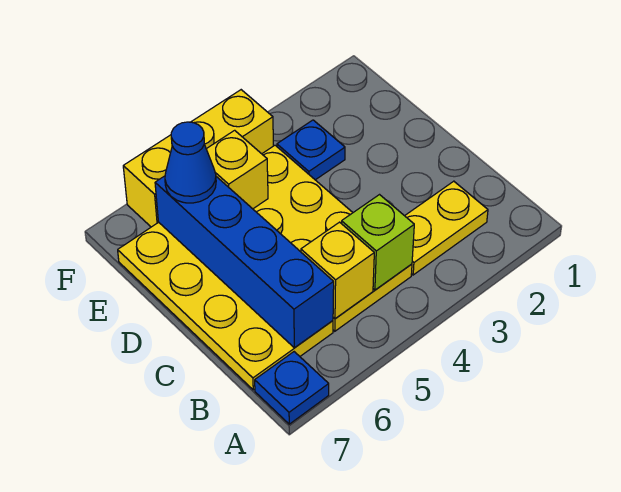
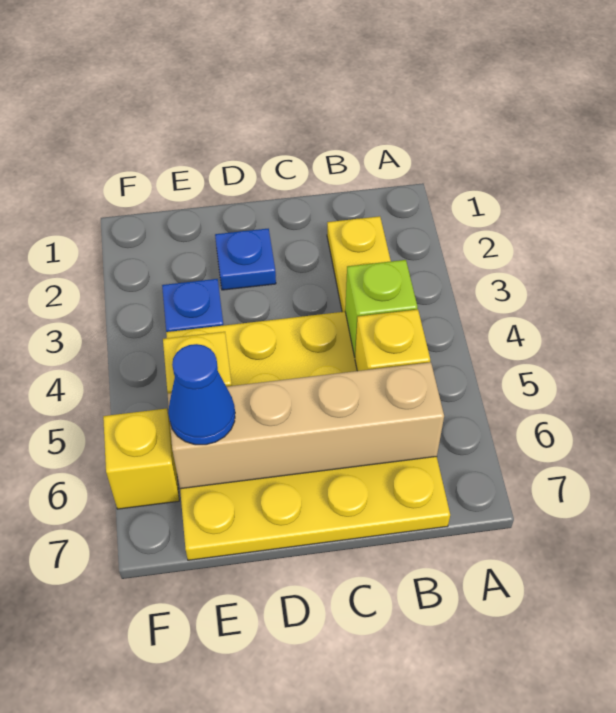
blue 1x1 plate [255,352,329,424] -> blue 1x1 plate moved to [215,229,276,290]
blue 1x4 brick [155,176,334,348] -> tan 1x4 brick [168,362,444,489]
yellow 1x3 brick [123,90,273,227] -> yellow 1x1 brick [103,408,179,509]

